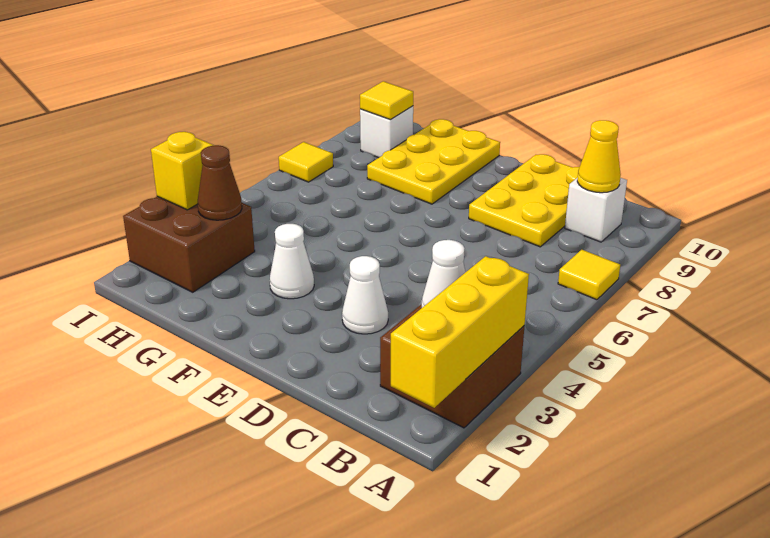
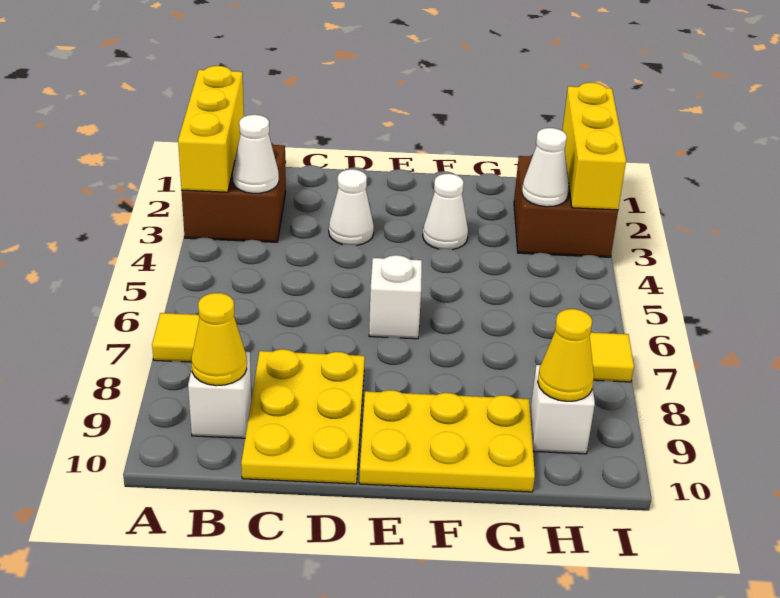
none -> white 1x1 brick [369,255,422,339]
yellow 2x3 plate [367,119,500,204] -> yellow 2x3 plate turned to [359,390,535,492]
brown 1x1 cone [198,145,242,220] -> white 1x1 cone [522,128,569,207]
yellow 1x1 tile [360,81,413,119] -> yellow 1x1 cone [538,309,594,401]
yellow 1x1 brick [151,132,214,210] -> yellow 1x3 brick [562,82,626,210]

